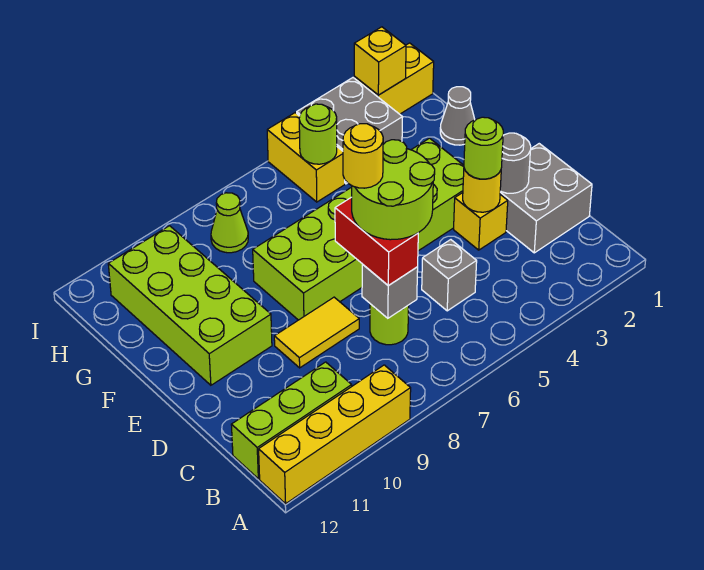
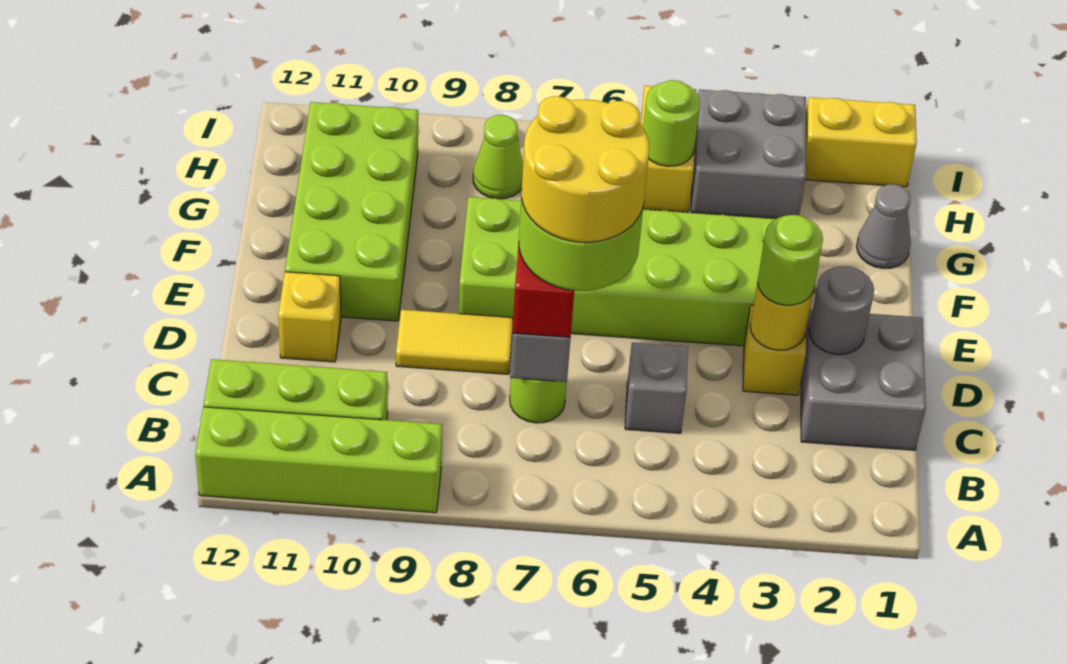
yellow 1x4 brick [259,365,411,504] -> lime 1x4 brick [195,407,442,513]
yellow 1x1 round brick [343,124,383,188] -> yellow 2x2 round brick [522,96,649,242]
yellow 1x1 brick [354,27,406,95] -> yellow 1x1 brick moved to [278,272,341,362]

